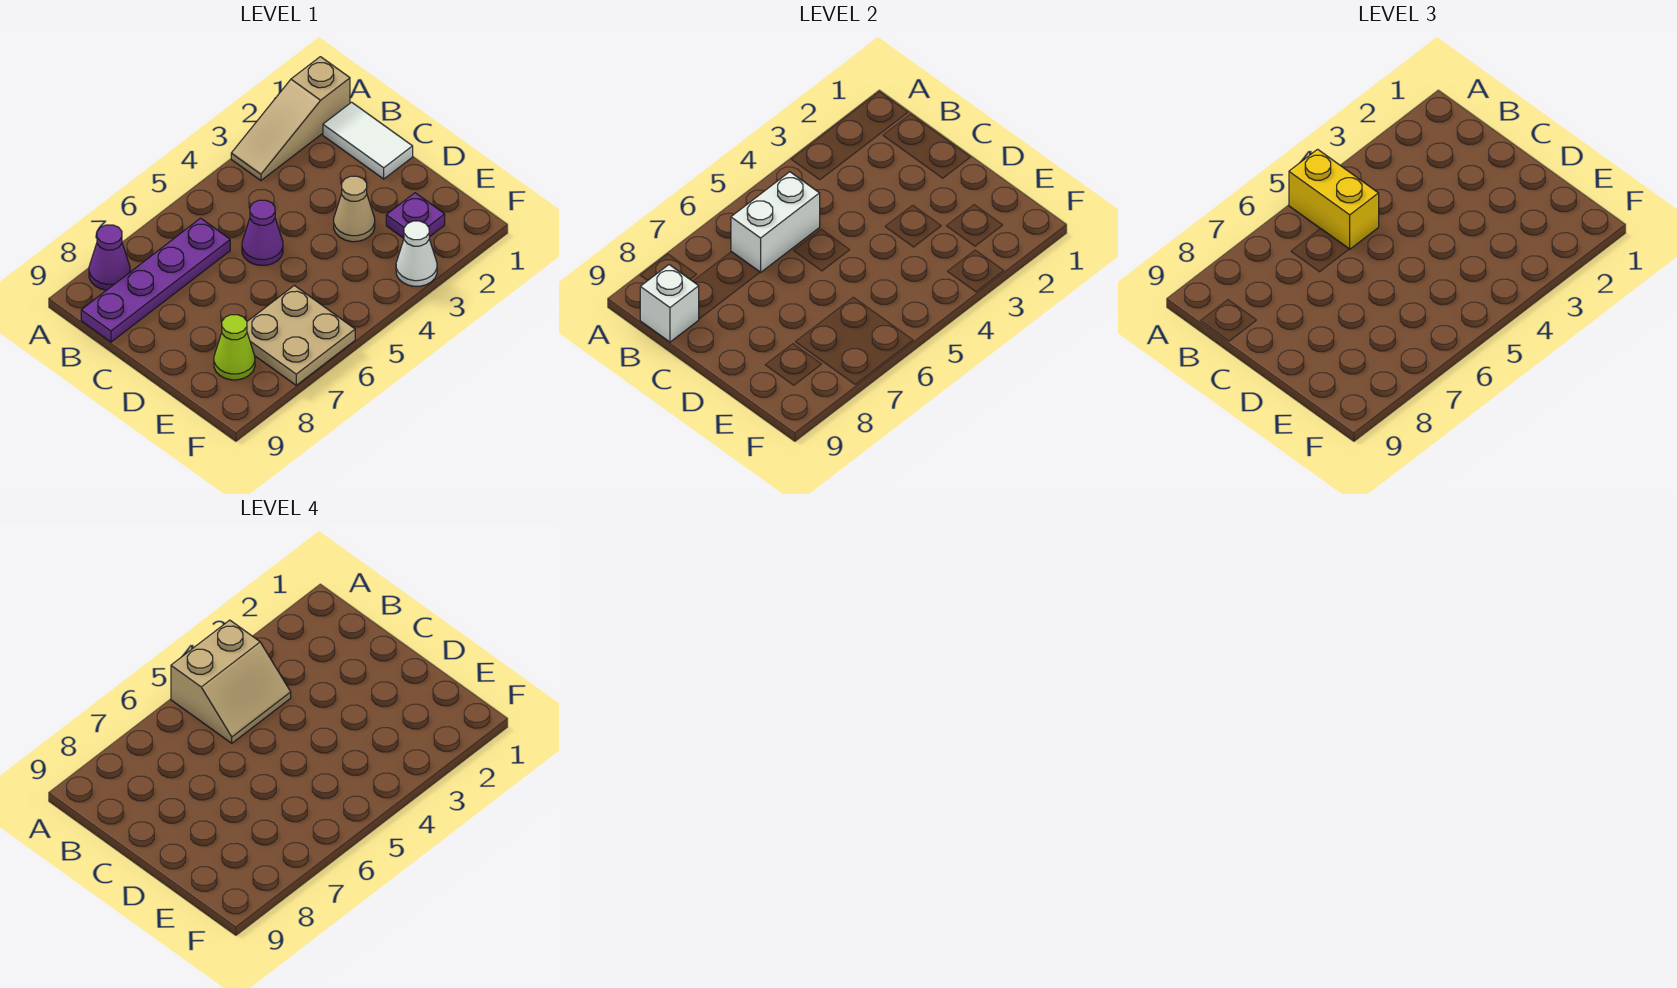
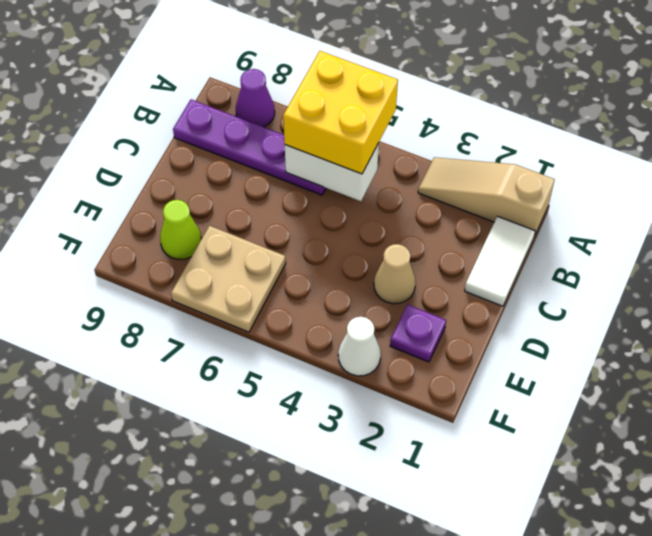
tan 2x2 slope [171,620,291,743] -> none
yellow 1x2 brick [1289,149,1379,249] -> yellow 2x2 brick [283,51,398,174]
white 1x1 brick [640,265,699,342] -> none
purple 1x1 cone [242,200,283,265] -> none

